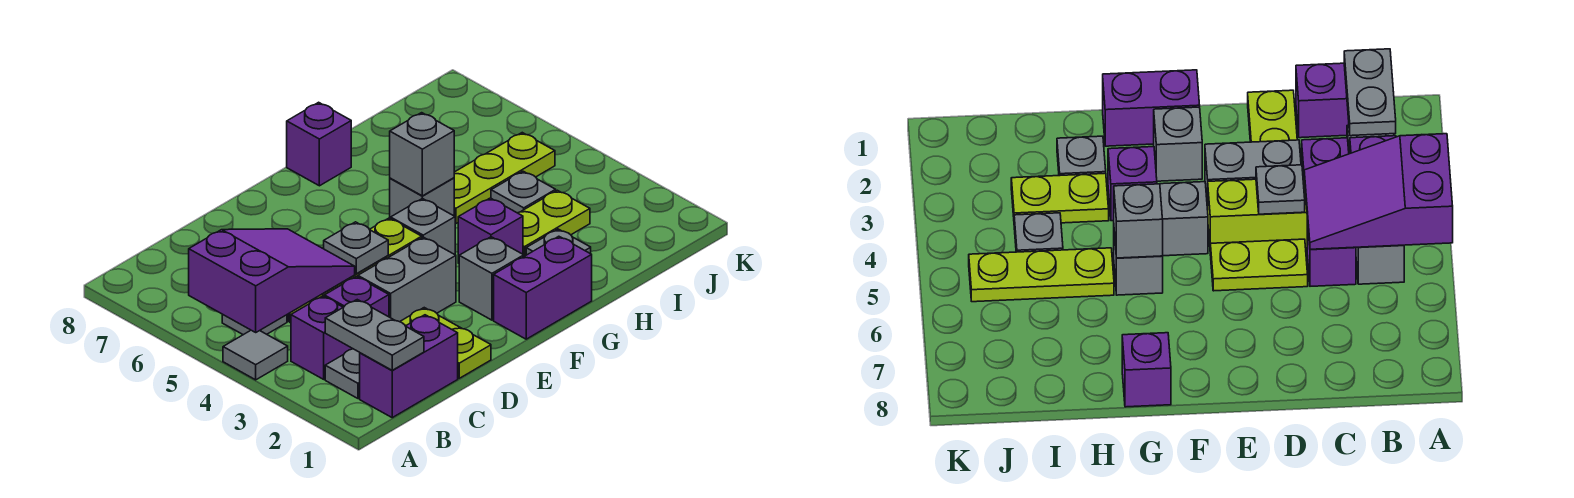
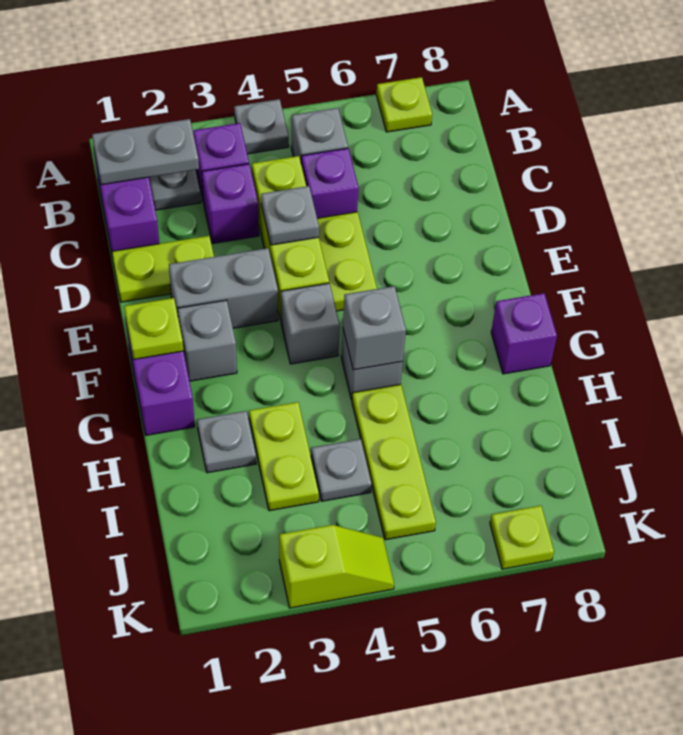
grey 1x1 tile [223,330,288,380] -> grey 1x1 plate [234,99,289,154]
purple 2x3 slope [189,229,355,332] -> none
none -> lime 1x1 plate [376,77,432,132]
grey 1x2 brick [358,237,456,322] -> grey 1x2 brick turned to [169,248,278,328]
none -> lime 1x1 plate [124,298,183,360]
purple 1x1 brick [458,198,523,263] -> none
none -> lime 1x2 slope [279,525,394,608]
none -> lime 1x1 plate [490,506,554,569]

